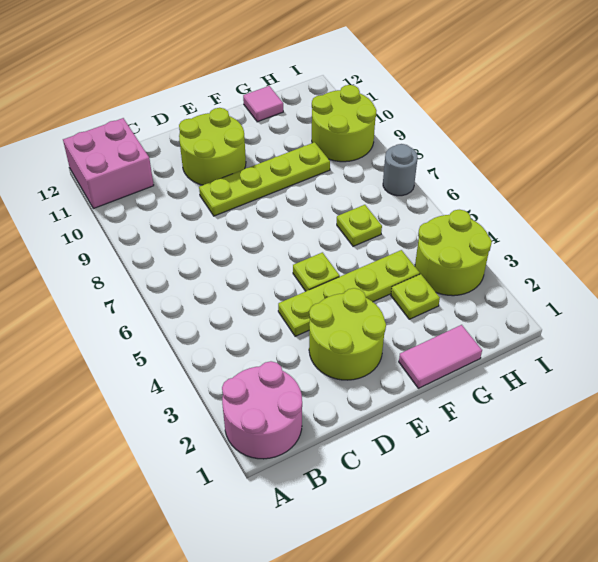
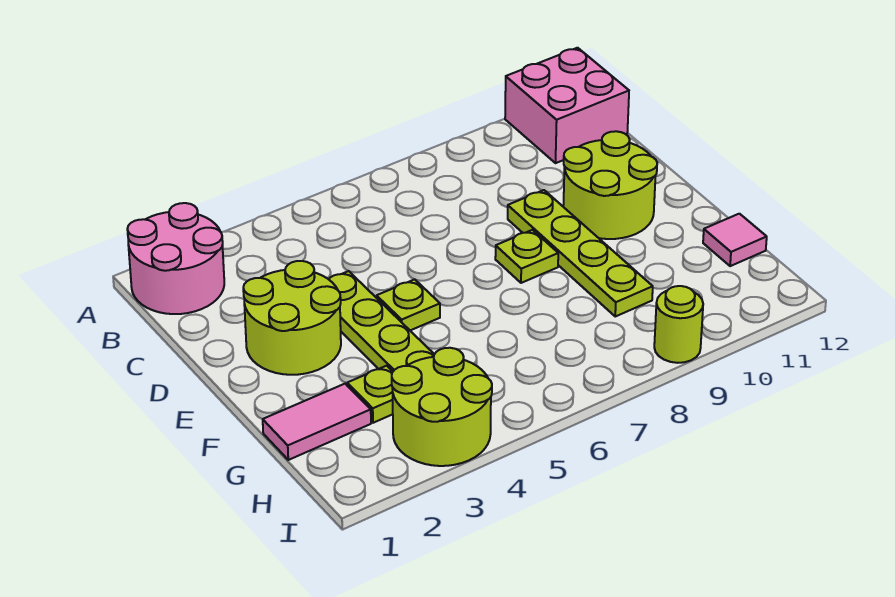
pink 1x2 tile [399,325,482,388] -> pink 1x2 tile turned to [263,384,371,460]
lime 1x1 plate [337,205,382,246] -> lime 1x1 plate moved to [495,230,558,283]
lime 2x2 round brick [312,85,377,162] -> lime 1x1 round brick [654,286,703,363]
grey 1x1 round brick [383,144,418,196] -> none

